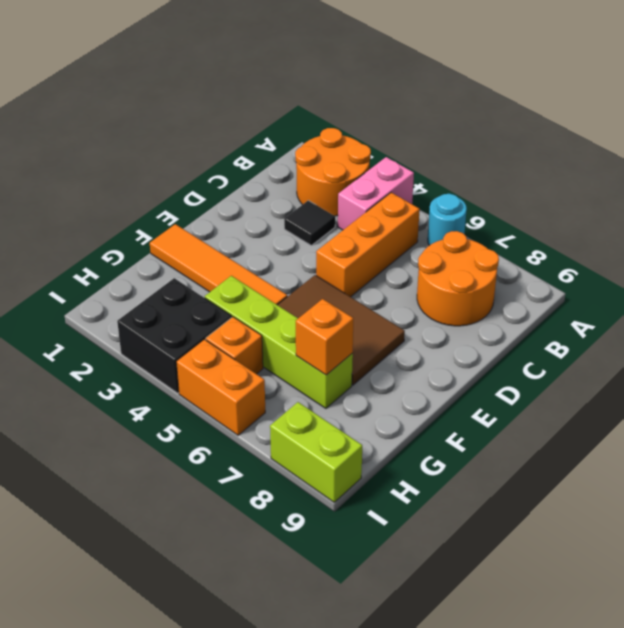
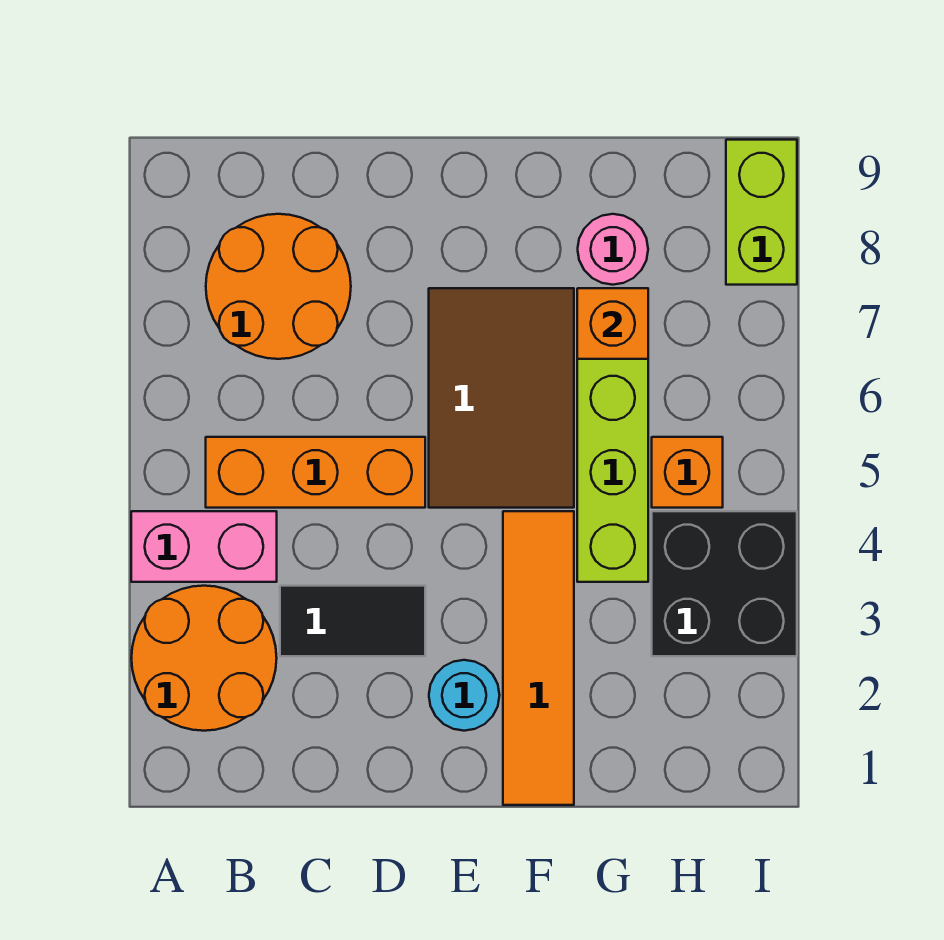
cyan 1x1 round brick [428,194,467,246] -> cyan 1x1 round brick moved to [429,660,500,731]
black 1x1 tile [284,200,335,245] -> black 1x2 tile [280,586,425,656]
none -> pink 1x1 round brick [578,214,648,285]
orange 1x2 brick [176,339,265,435] -> none

